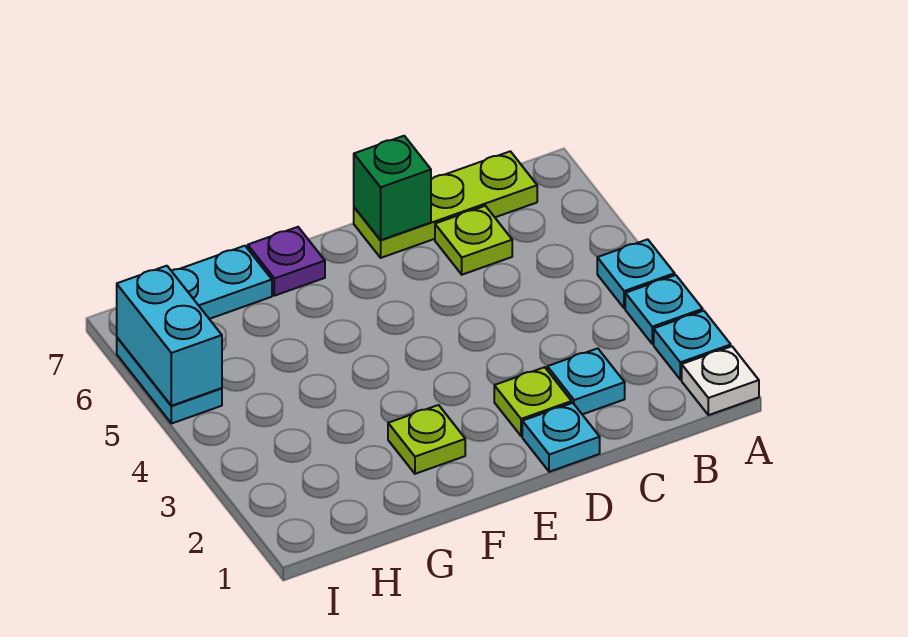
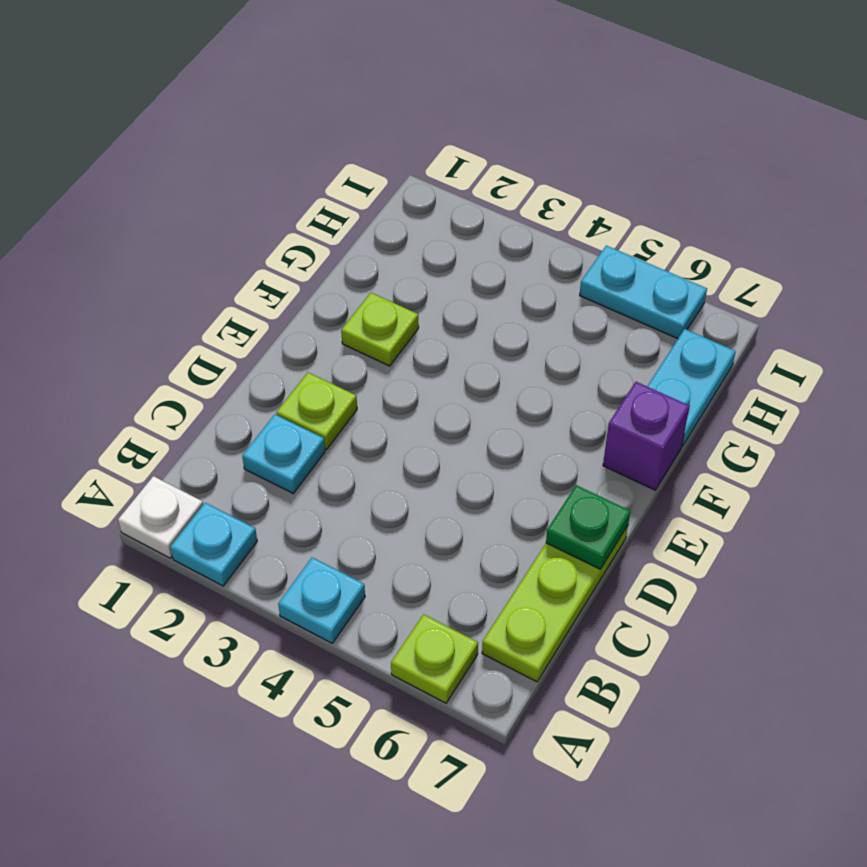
cyan 1x1 plate [625,275,703,344] -> none
lime 1x1 plate [435,206,512,275] -> lime 1x1 plate moved to [391,614,478,703]
cyan 1x1 plate [522,403,600,472] -> none
green 1x1 brick [354,136,431,240] -> green 1x1 plate [546,485,630,569]
purple 1x1 plate [248,227,325,296] -> purple 1x1 brick [603,382,689,490]
cyan 1x2 brick [117,266,222,406] -> none

